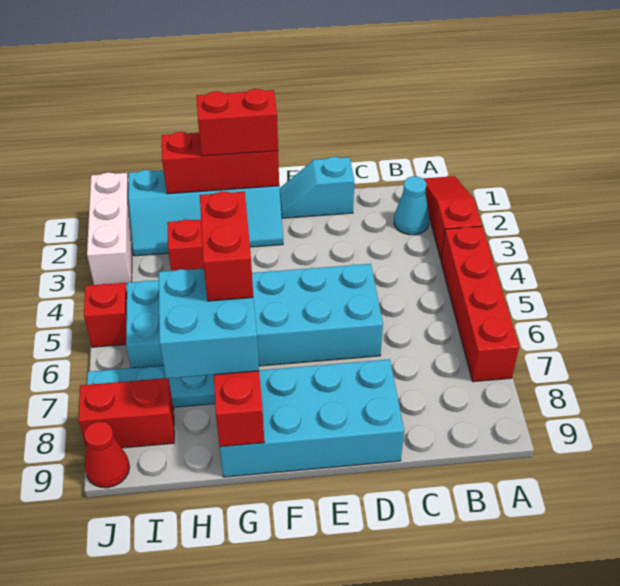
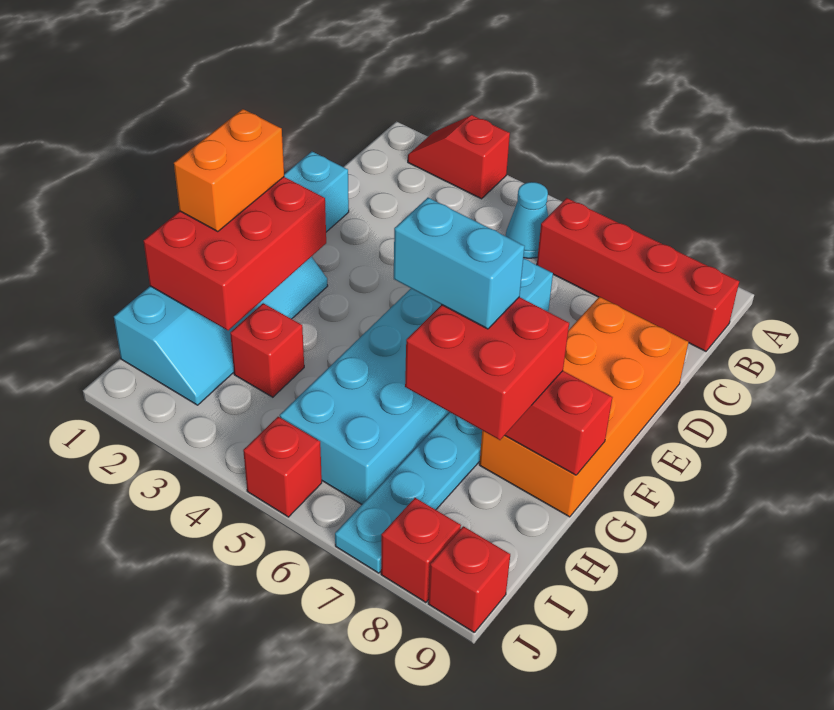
red 1x3 slope [423,176,482,259] -> red 1x2 slope [408,115,510,199]
red 1x4 brick [441,226,519,382] -> red 1x4 brick moved to [537,198,739,351]
cyan 1x1 cone [394,176,429,235] -> cyan 1x1 cone moved to [506,182,548,258]
cyan 2x4 brick [220,359,404,477] -> orange 2x4 brick [479,297,689,517]
red 1x3 brick [162,132,279,194] -> red 2x3 brick [143,177,326,331]
red 1x2 brick [197,89,278,156] -> orange 1x2 brick [174,109,284,232]
red 1x2 brick [200,191,253,301] -> cyan 1x2 brick [394,198,525,329]
cyan 2x2 brick [159,268,259,379] -> red 2x2 brick [405,297,569,440]
red 1x2 brick [78,378,174,448] -> red 1x1 brick [381,498,461,602]
white 1x3 brick [87,172,132,285] -> none
red 1x1 cone [84,422,130,488] -> red 1x1 brick [428,526,510,632]

